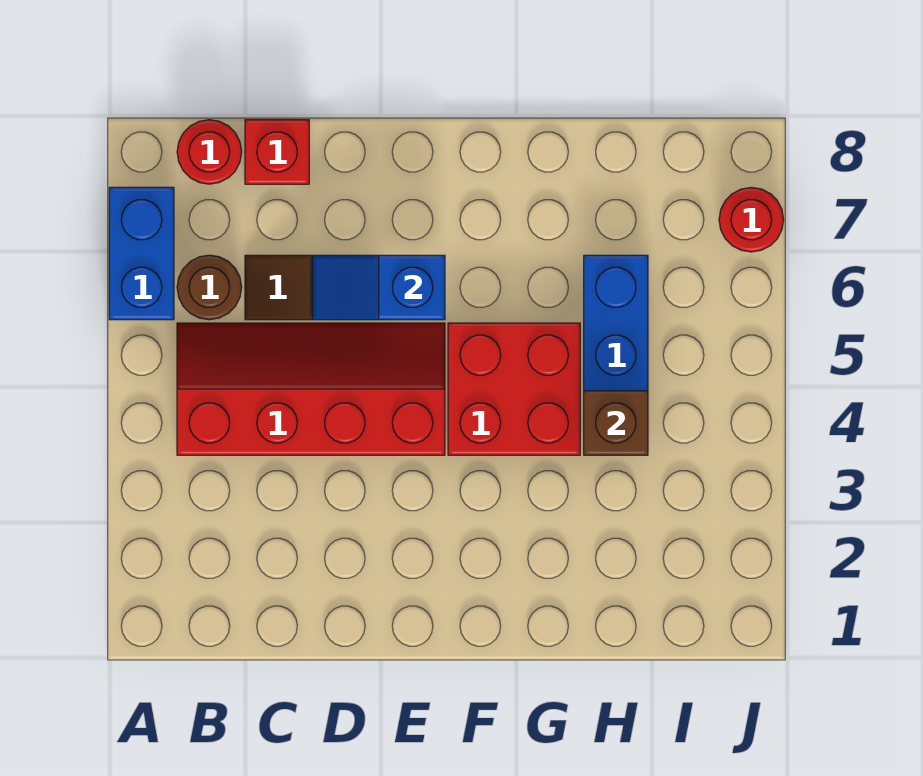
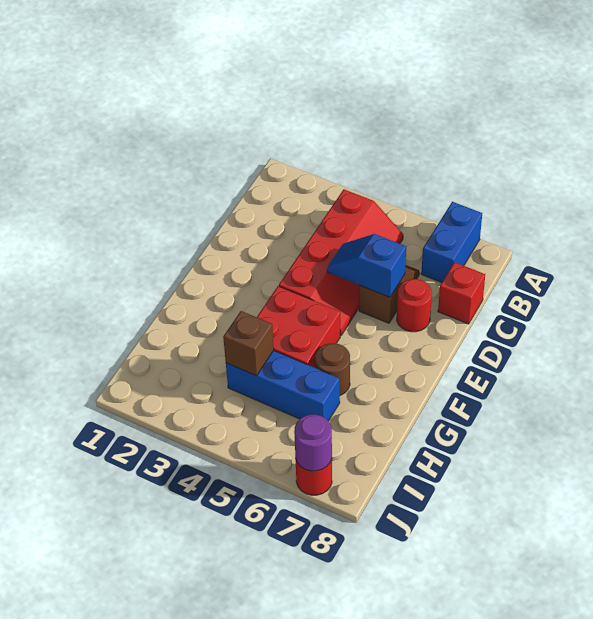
blue 1x2 brick [109,187,174,320] -> blue 1x2 brick turned to [421,202,482,282]
brown 1x1 round brick [177,255,242,320] -> brown 1x1 round brick moved to [315,343,350,395]
red 1x1 round brick [177,120,242,184] -> red 1x1 round brick moved to [397,279,432,332]
blue 1x2 slope [313,255,445,320] -> blue 1x2 slope turned to [327,234,406,297]
none -> purple 1x1 round brick [294,415,332,471]

